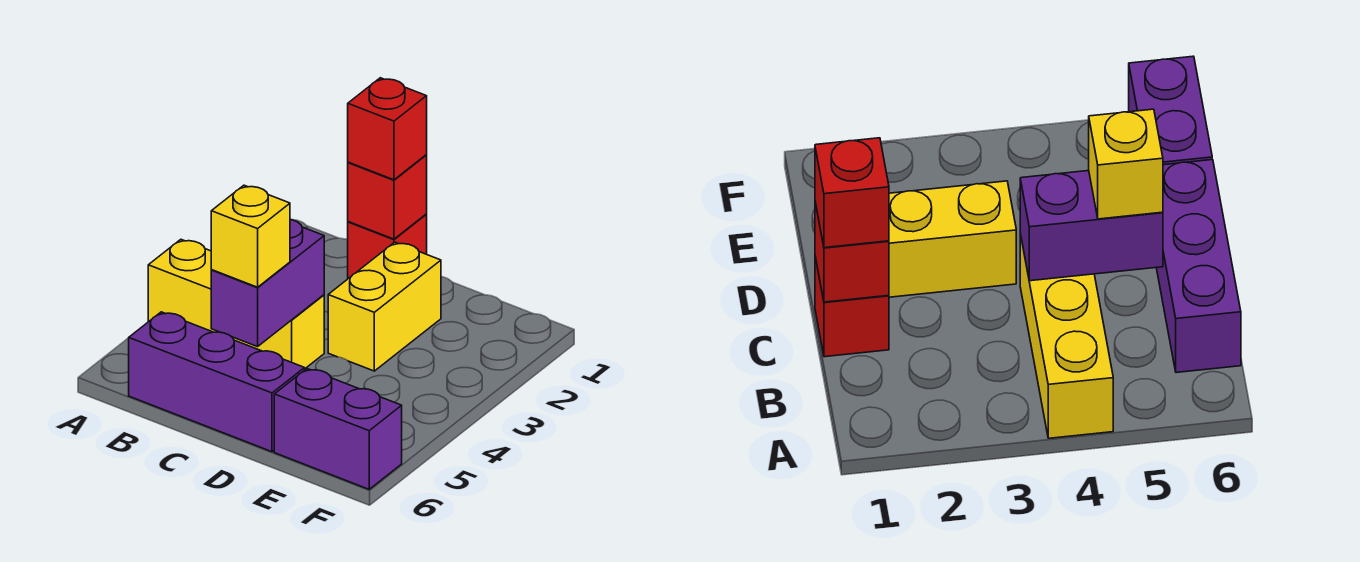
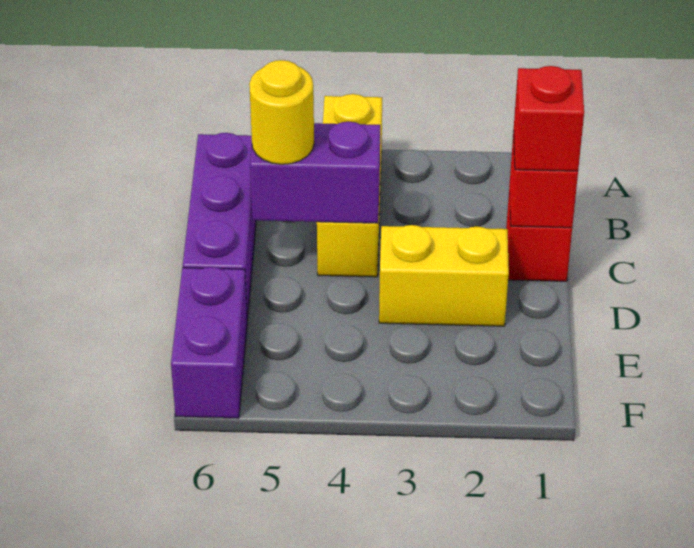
yellow 1x1 brick [211,185,290,287] -> yellow 1x1 round brick [249,60,314,164]

